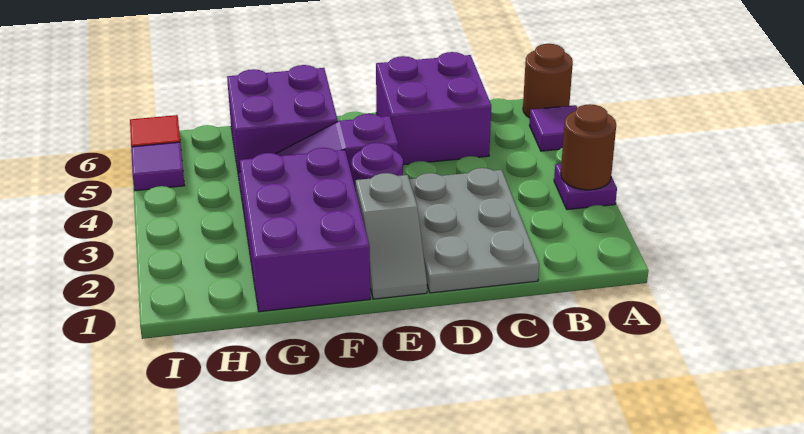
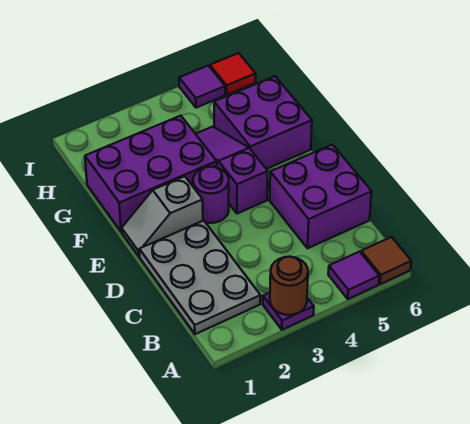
brown 1x1 round brick [523,44,573,118] -> brown 1x1 tile [361,237,411,284]
grey 2x3 plate [409,168,539,293] -> grey 2x3 plate turned to [139,221,261,334]

